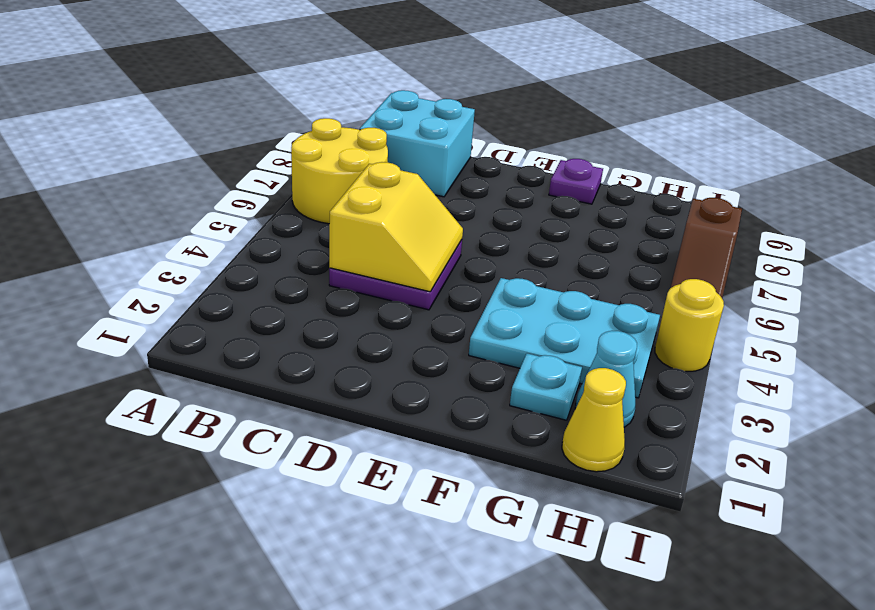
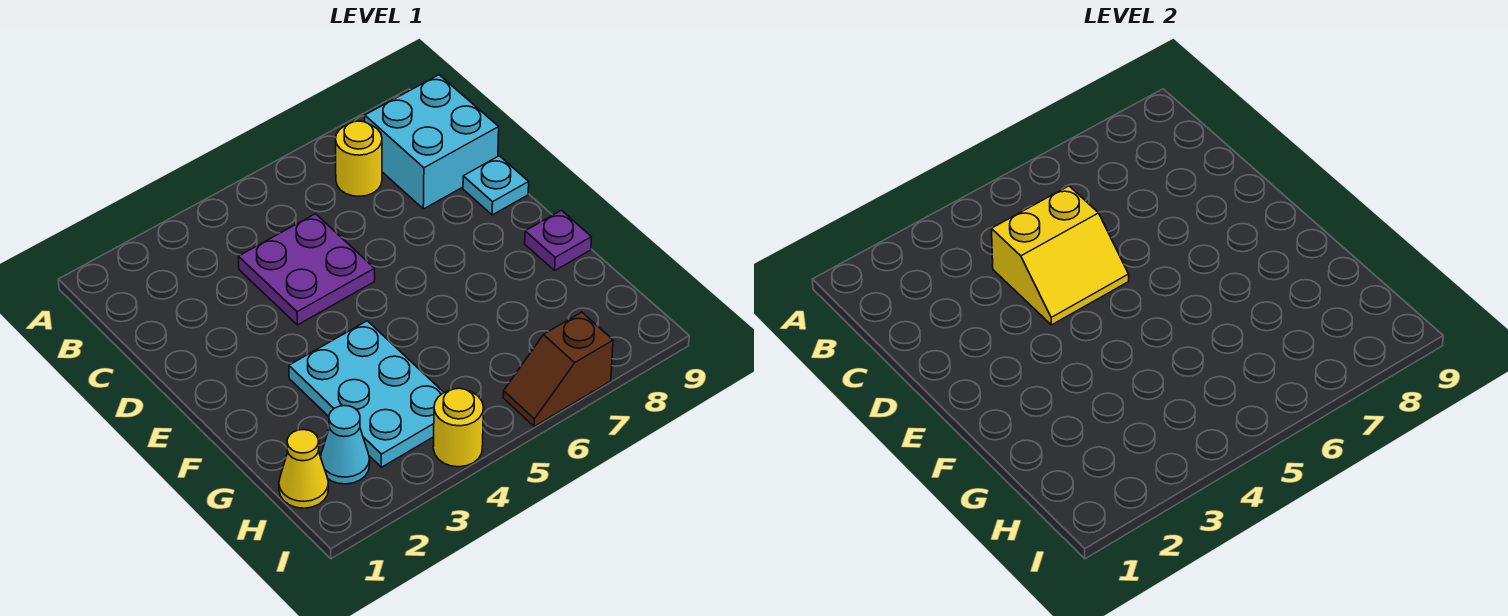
yellow 2x2 round brick [291,118,388,224] -> yellow 1x1 round brick [335,121,382,196]
cyan 1x1 plate [510,354,582,420] -> cyan 1x1 plate moved to [463,156,529,215]

